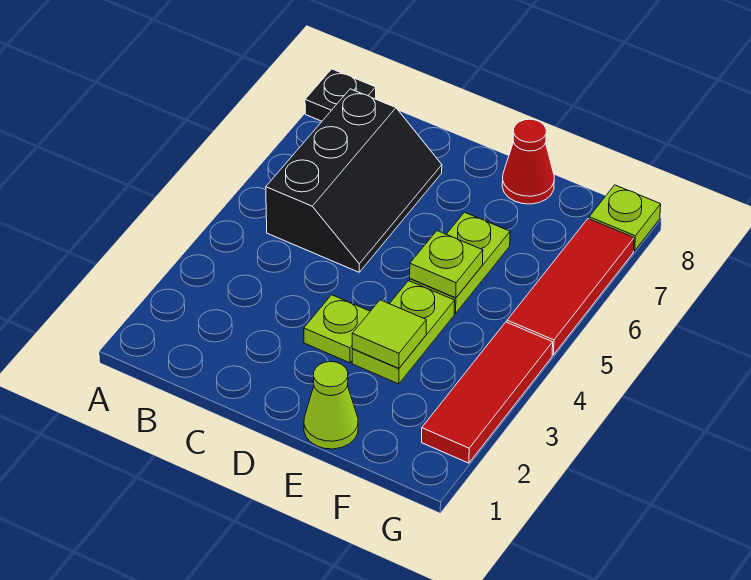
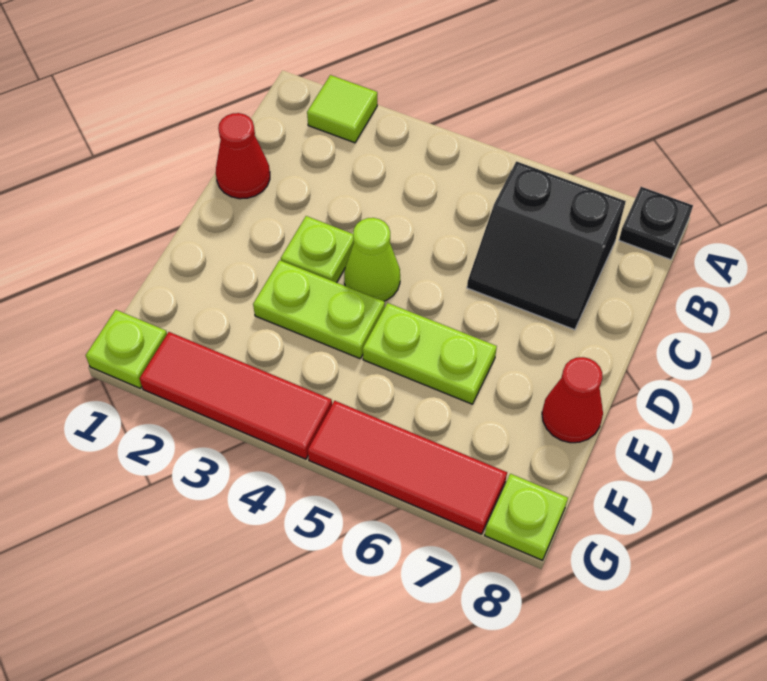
black 2x3 slope [266,89,442,272] -> black 2x2 slope [467,162,626,330]
none -> red 1x1 cone [216,113,270,199]
lime 1x1 cone [304,362,358,449] -> lime 1x1 cone moved to [344,218,400,301]
lime 1x1 tile [352,300,426,368] -> lime 1x1 tile moved to [307,75,377,143]
lime 1x1 plate [410,231,483,298] -> lime 1x1 plate moved to [86,310,167,388]

